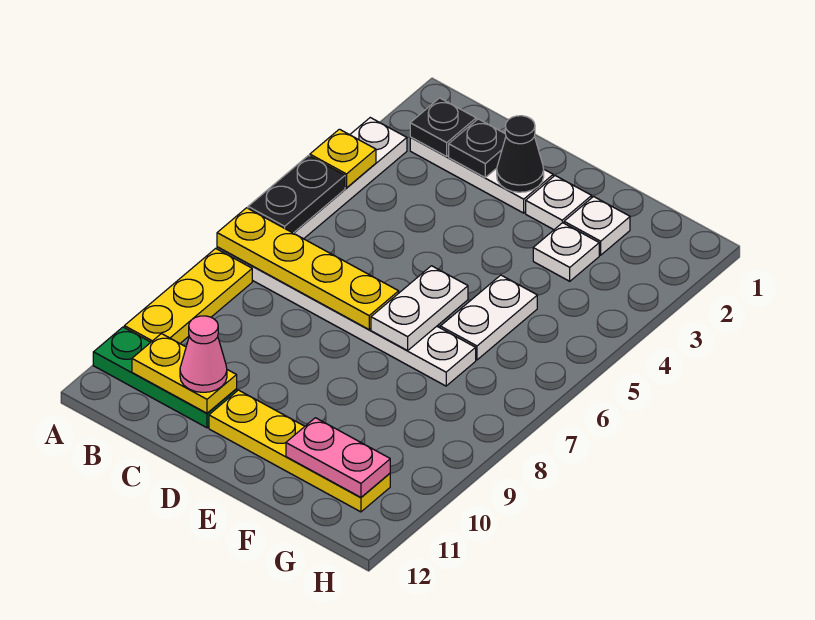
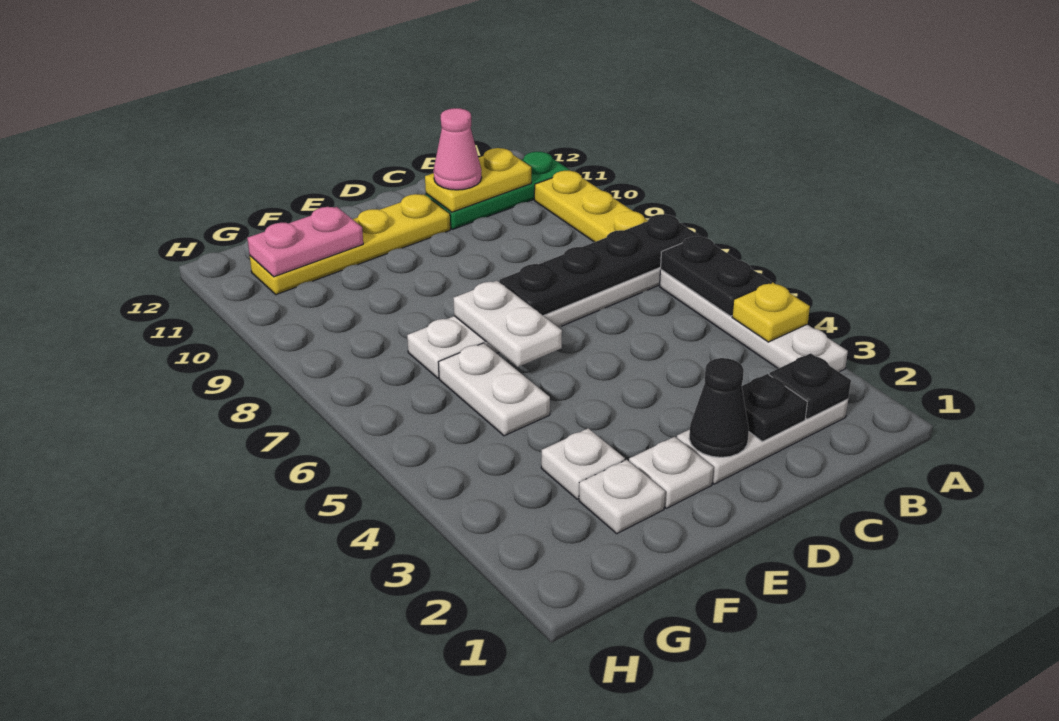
yellow 1x4 plate [217,208,399,330] -> black 1x4 plate [499,214,698,316]

